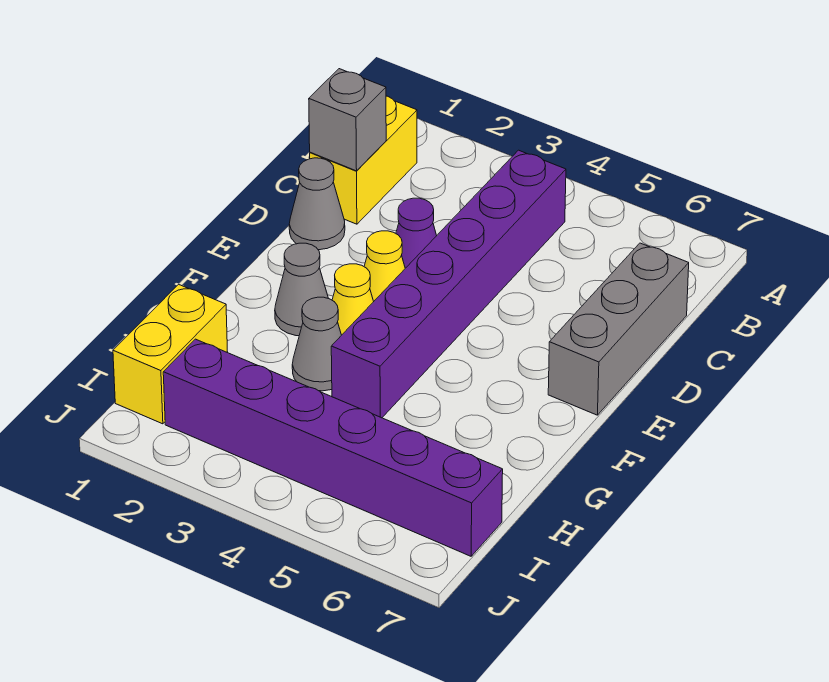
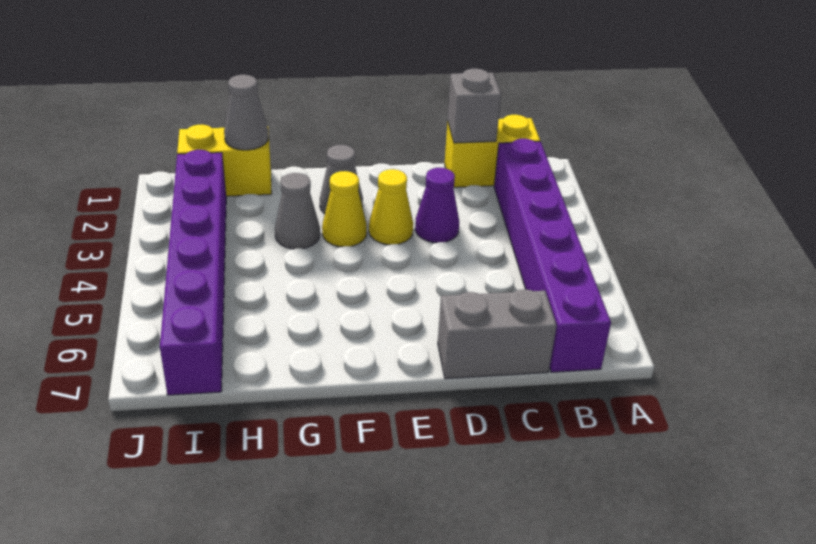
purple 1x6 brick [331,150,566,418] -> purple 1x6 brick turned to [494,139,611,372]
grey 1x3 brick [548,243,689,415] -> grey 1x2 brick [438,289,557,379]
grey 1x1 cone [289,158,345,250] -> grey 1x1 cone moved to [224,75,269,150]

